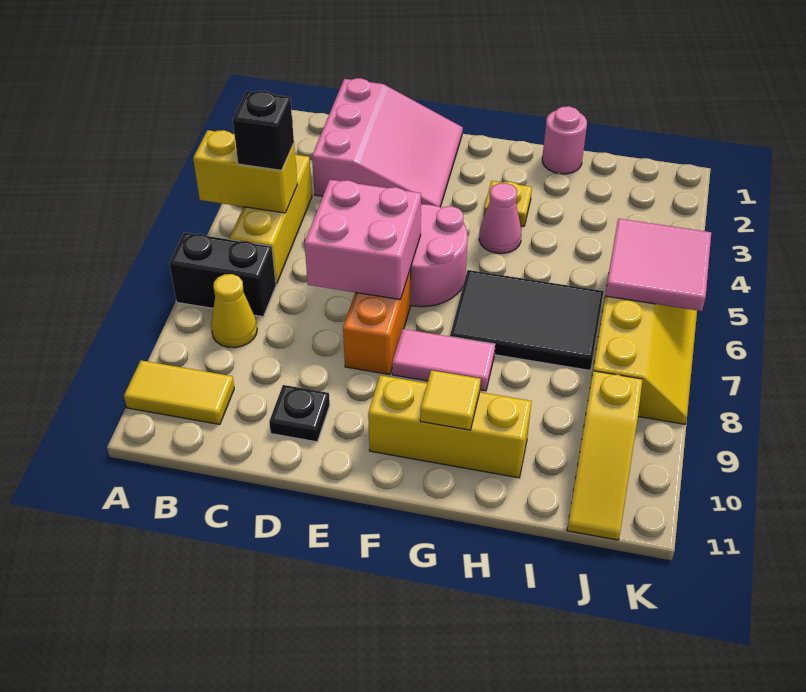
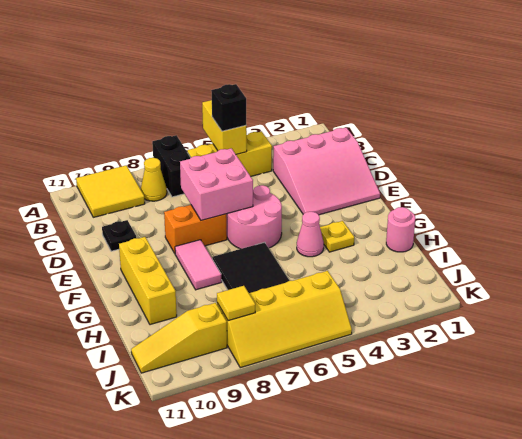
yellow 1x2 tile [124,360,234,424] -> yellow 2x2 tile [76,165,145,217]
yellow 1x1 tile [420,370,481,430] -> yellow 1x1 tile moved to [217,286,255,321]
pink 2x2 tile [605,219,711,311] -> none

